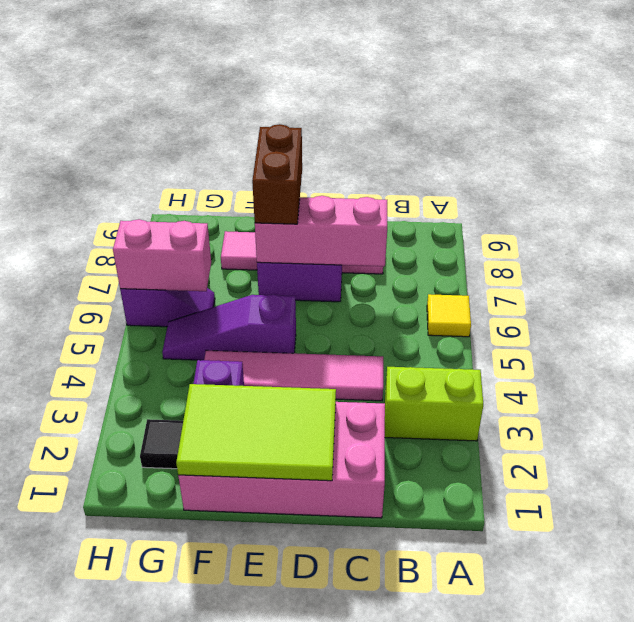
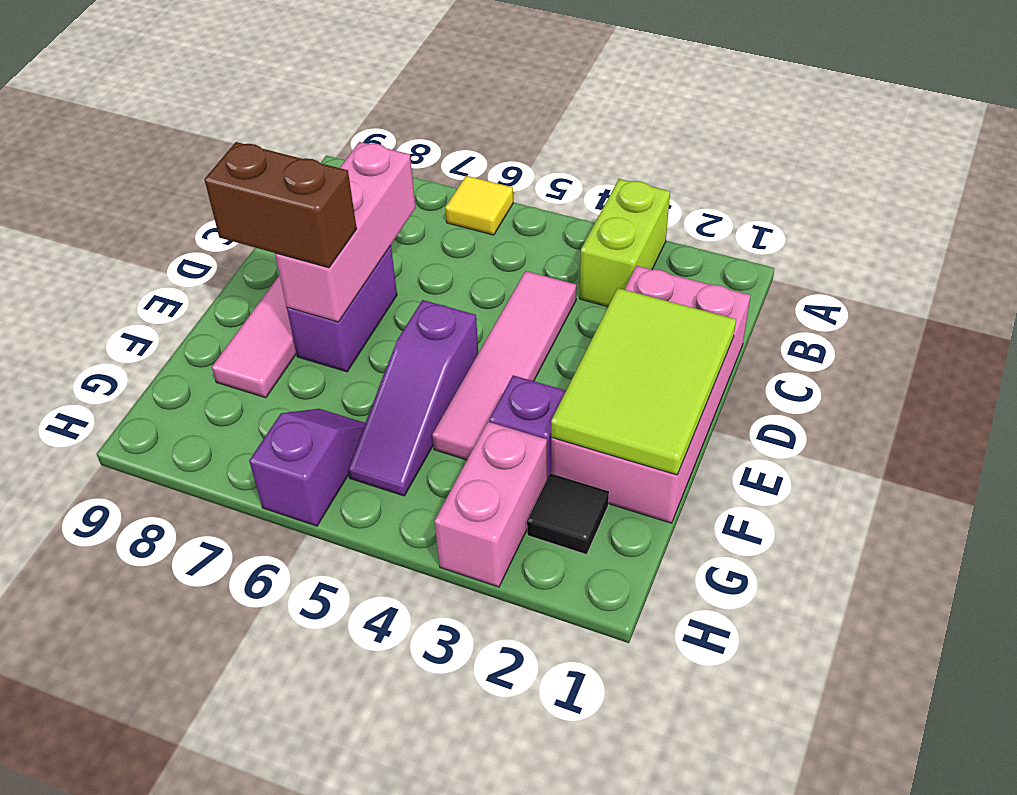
pink 1x2 brick [113,219,211,291] -> pink 1x2 brick moved to [435,422,547,587]

